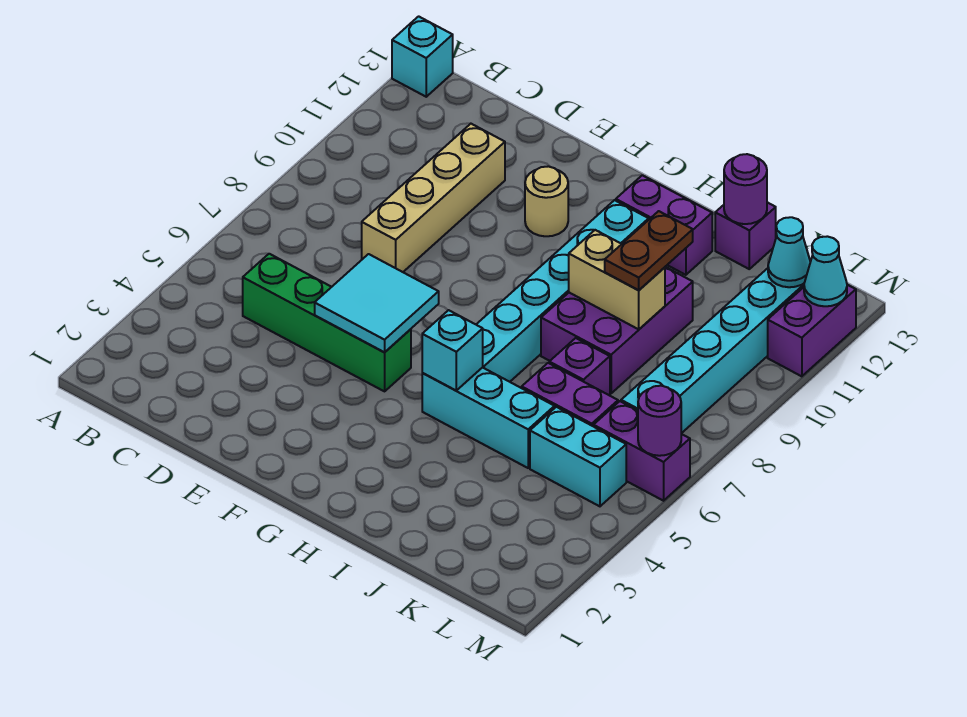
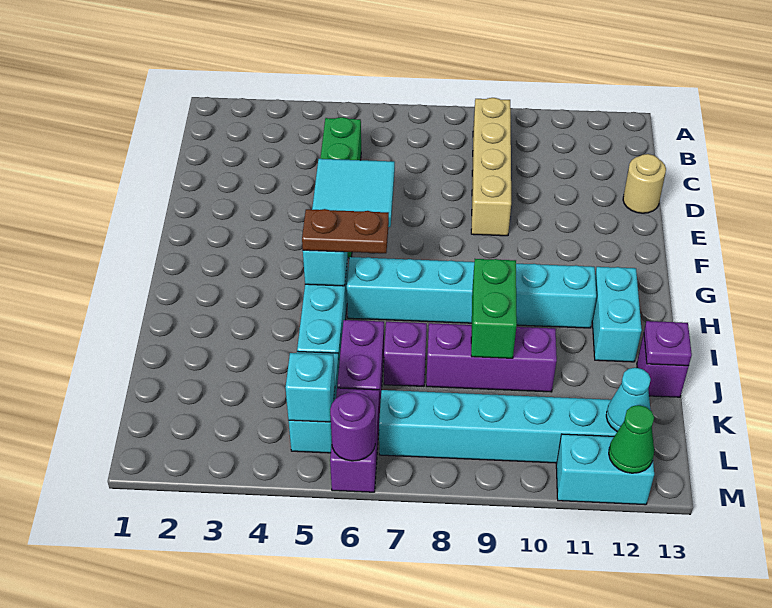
cyan 1x1 brick [392,16,453,97] -> cyan 1x1 brick moved to [285,353,335,422]
tan 1x4 brick [362,124,505,272] -> tan 1x4 brick turned to [471,98,511,236]
tan 1x1 round brick [525,166,568,236] -> tan 1x1 round brick moved to [623,154,666,213]
purple 1x2 brick [616,175,712,275] -> cyan 1x2 brick [592,267,642,362]
purple 2x3 brick [541,267,693,393] -> purple 1x3 brick [426,323,557,392]
tan 1x2 brick [569,230,665,329] -> green 1x2 brick [471,259,517,358]
brown 1x2 plate [605,211,693,290] -> brown 1x2 plate moved to [302,209,389,253]
purple 1x1 round brick [724,154,767,224] -> purple 1x1 plate [644,321,692,366]
purple 1x2 brick [768,285,856,376] -> cyan 1x2 brick [556,434,654,505]
cyan 1x1 cone [804,236,847,306] -> green 1x1 cone [609,405,654,473]

